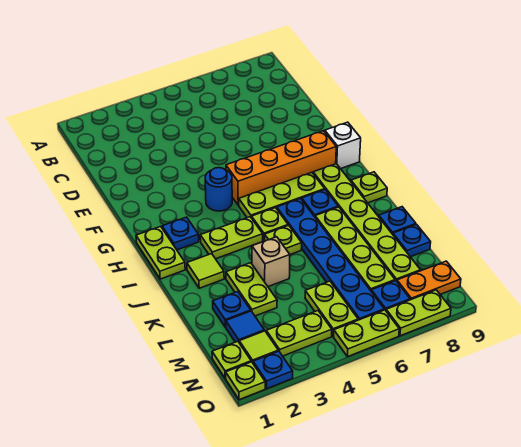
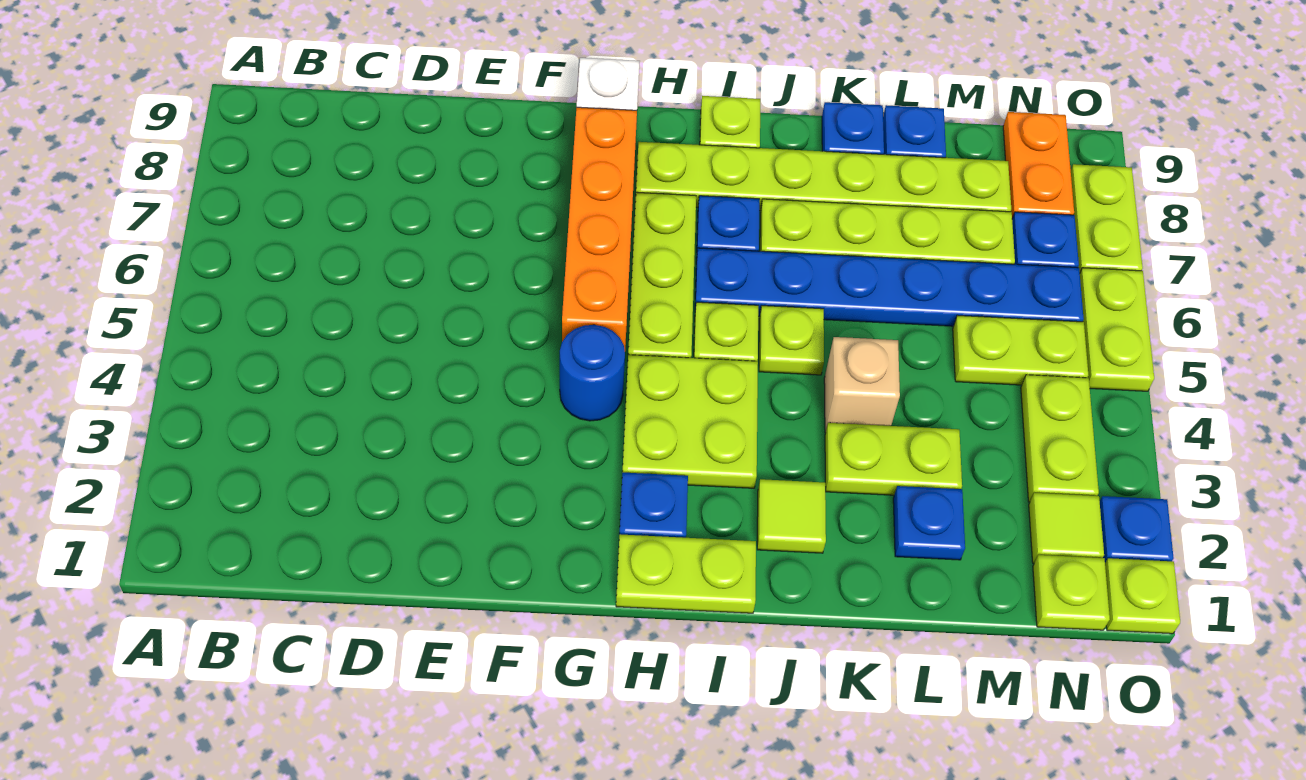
lime 1x2 plate [200,217,263,259] -> lime 2x2 plate [622,355,758,488]
blue 1x1 tile [226,311,264,342] -> none

